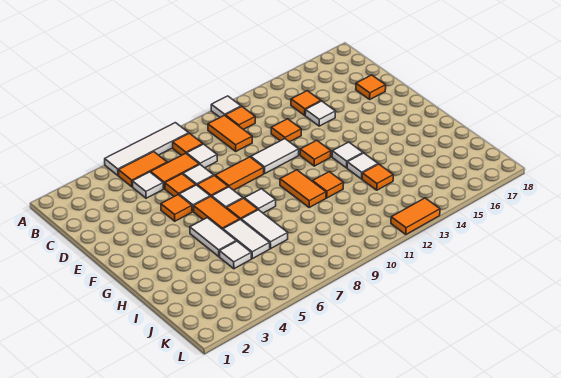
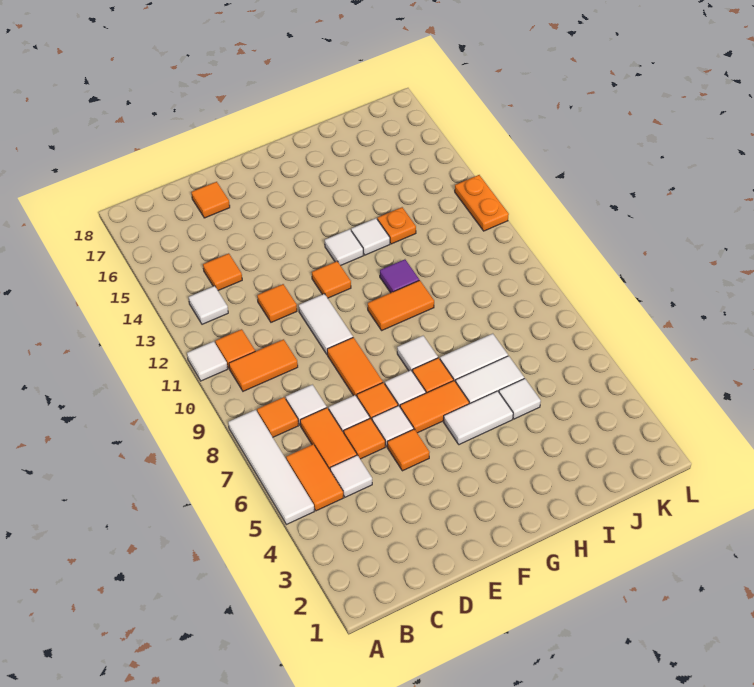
white 1x1 tile [305,101,336,126] -> white 1x1 tile moved to [189,286,228,324]
orange 1x1 tile [313,172,344,198] -> purple 1x1 tile [380,259,419,293]
orange 1x1 tile [362,164,393,190] -> orange 1x1 plate [377,207,416,244]
orange 1x2 tile [391,198,440,235] -> orange 1x2 plate [455,175,509,231]

